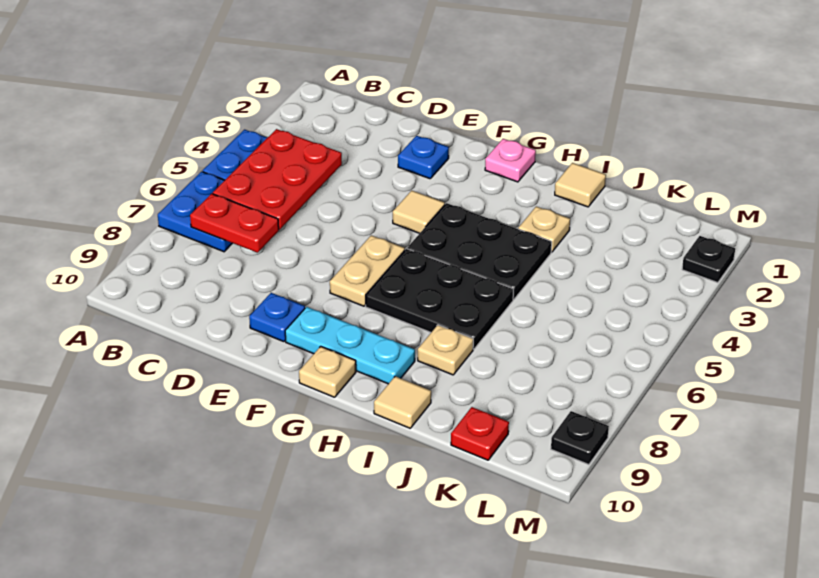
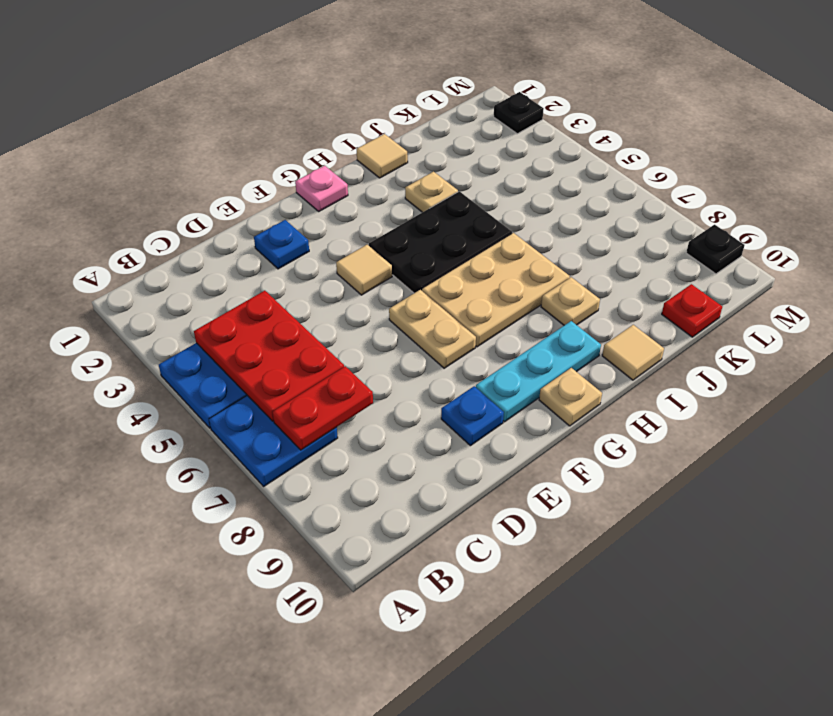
black 2x3 plate [366,249,513,349] -> tan 2x3 plate [422,233,570,347]

